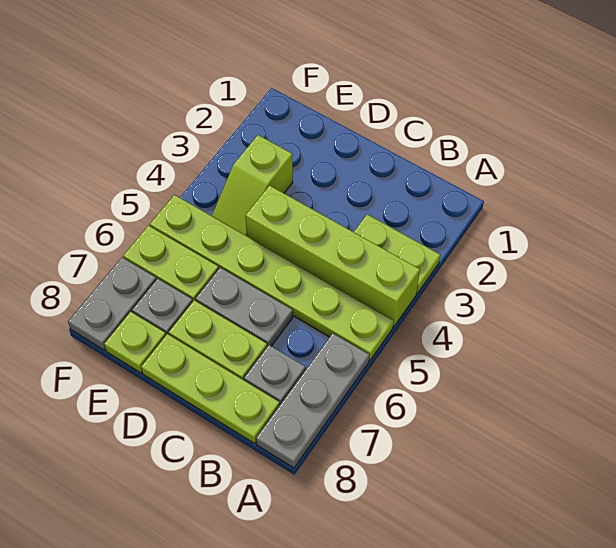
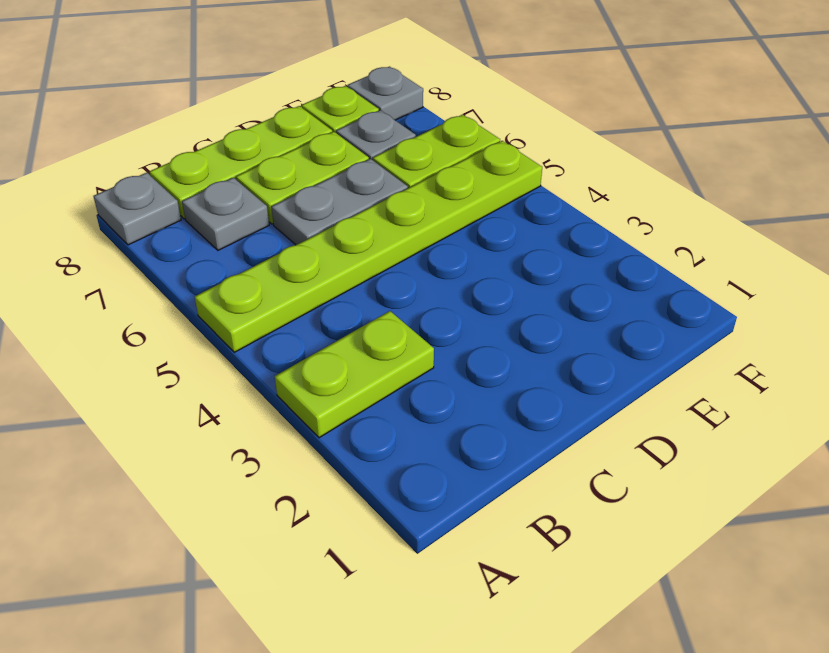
lime 1x4 brick [245,185,420,327] -> none
grey 1x3 plate [256,333,370,468] -> grey 1x1 plate [93,173,181,245]
lime 1x2 slope [212,135,293,236] -> none
grey 1x2 plate [68,257,156,350] -> grey 1x1 plate [348,67,423,120]

